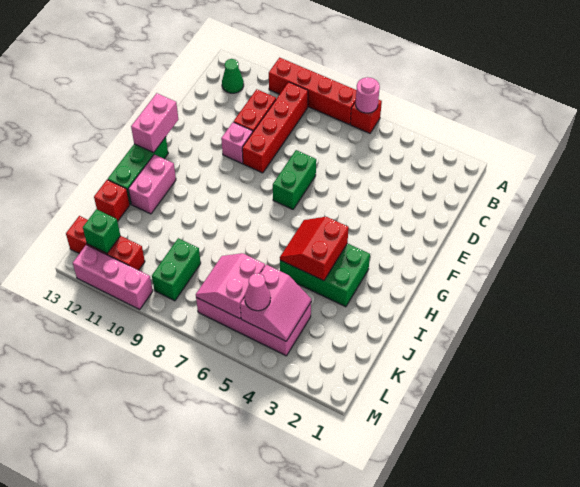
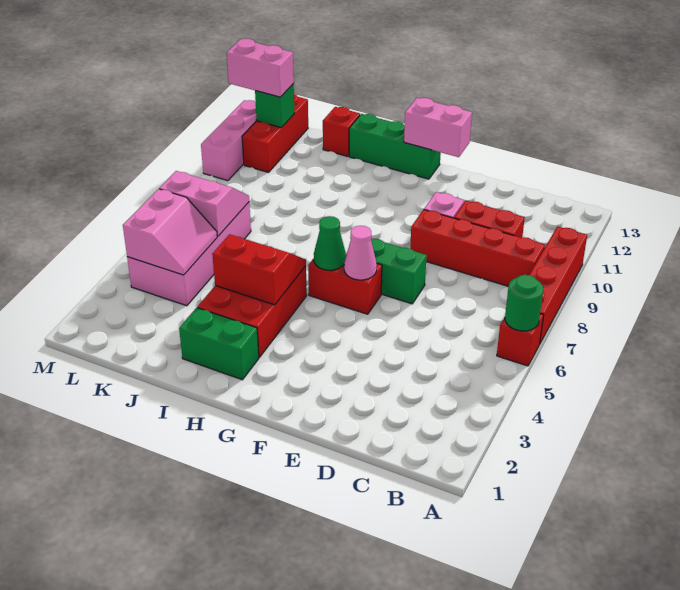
pink 1x1 round brick [356,77,380,113] -> green 1x1 round brick [505,275,543,331]
green 1x1 cone [222,59,244,93] -> green 1x1 cone moved to [314,216,346,270]
none -> red 1x2 brick [308,254,382,314]
green 2x3 brick [280,243,370,307] -> red 2x3 brick [197,266,307,357]
pink 1x2 brick [128,154,176,214] -> pink 1x2 brick moved to [227,39,294,97]
pink 2x2 slope [240,265,311,341] -> pink 2x2 slope turned to [123,189,217,275]
green 1x2 brick [152,238,201,301] -> green 1x2 brick moved to [179,308,259,380]
pink 1x1 cone [245,273,270,311] -> pink 1x1 cone moved to [344,226,377,280]

